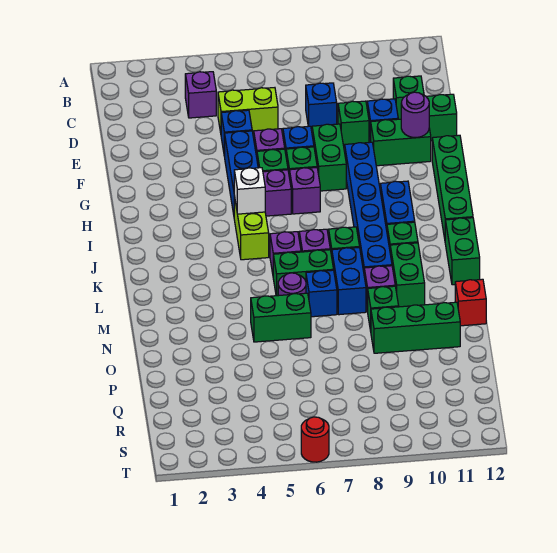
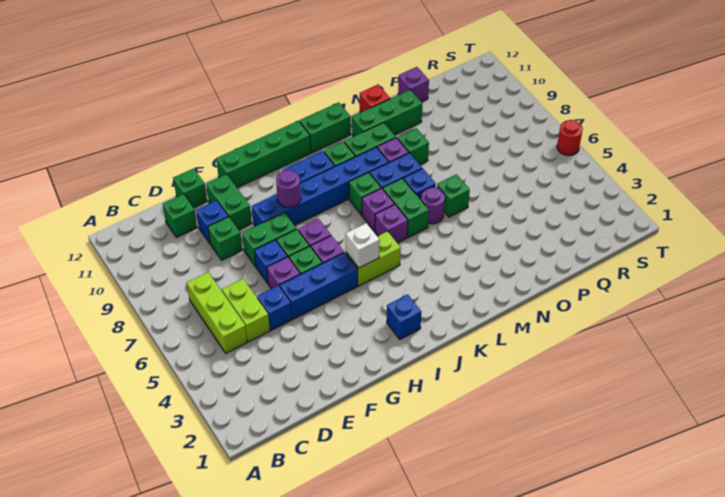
purple 1x1 brick [185,72,216,118] -> purple 1x1 brick moved to [398,67,429,102]
none -> lime 1x3 brick [187,272,247,353]
blue 1x1 brick [306,83,337,129] -> blue 1x1 brick moved to [387,294,421,339]
purple 1x1 round brick [401,92,429,138] -> purple 1x1 round brick moved to [276,170,301,207]
green 1x2 brick [251,293,311,342] -> green 1x1 brick [437,174,470,217]
green 1x3 brick [371,302,460,353] -> green 1x3 brick turned to [352,90,422,137]

